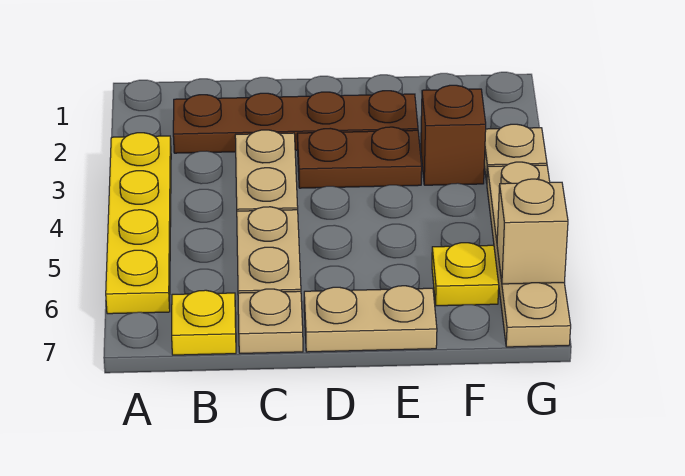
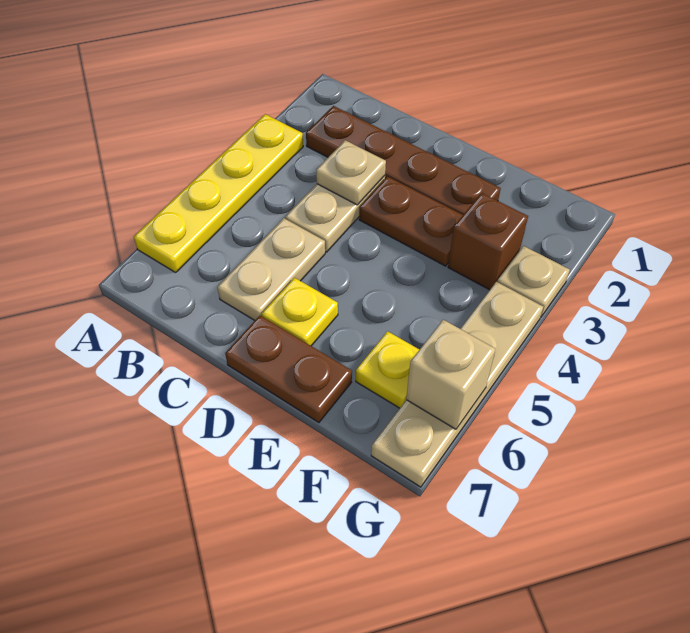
yellow 1x1 plate [172,290,236,355] -> yellow 1x1 plate moved to [262,278,338,346]
tan 1x1 plate [238,289,303,353] -> tan 1x1 plate moved to [316,140,386,205]
tan 1x2 plate [304,286,437,352] -> brown 1x2 plate [225,316,352,423]

